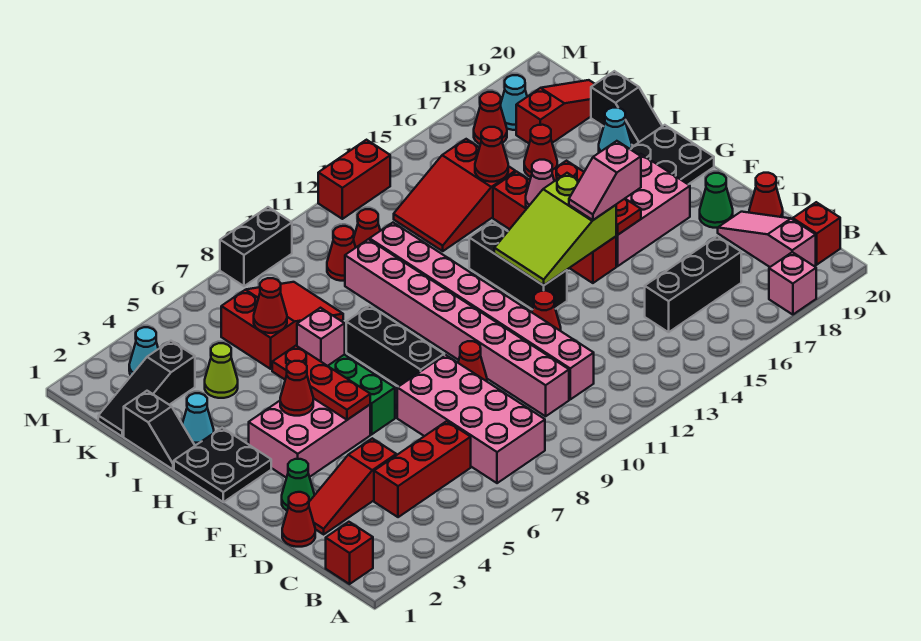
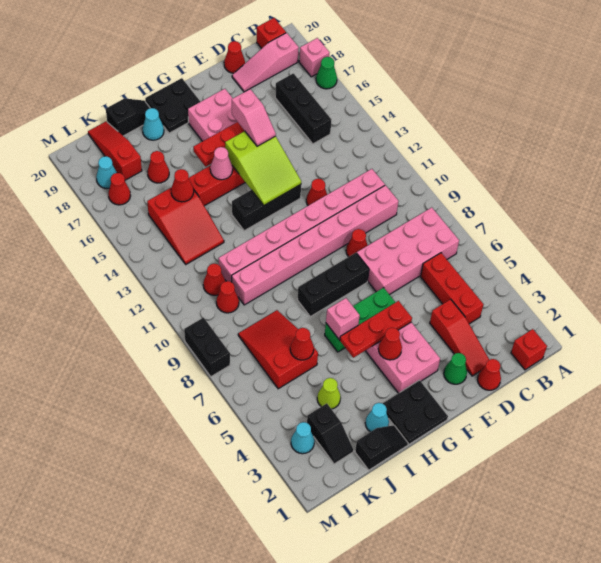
green 1x1 cone [700,173,733,228] -> green 1x1 cone moved to [316,57,337,89]
black 1x3 slope [98,341,195,437] -> black 1x2 slope [307,403,354,464]
red 1x2 brick [318,140,390,219] -> none

